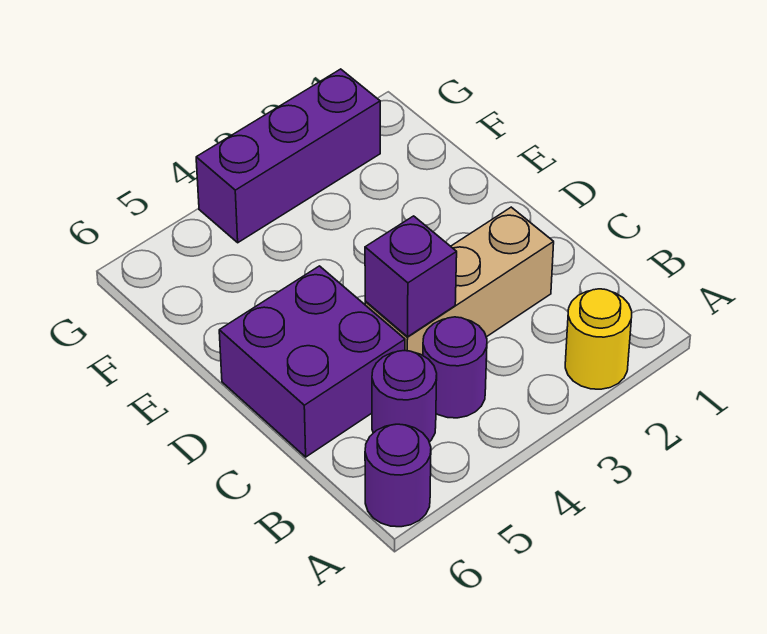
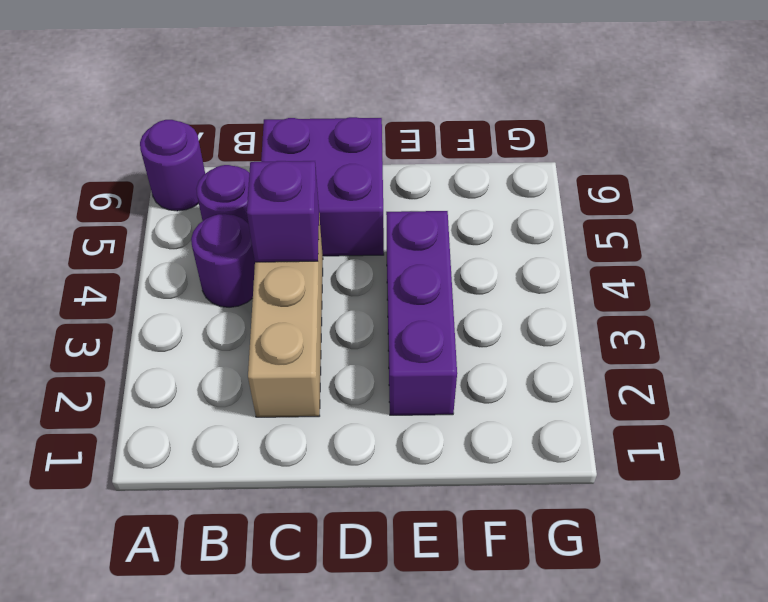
yellow 1x1 round brick [565,289,632,389] -> none
purple 1x3 brick [196,69,380,243] -> purple 1x3 brick moved to [386,211,457,415]

